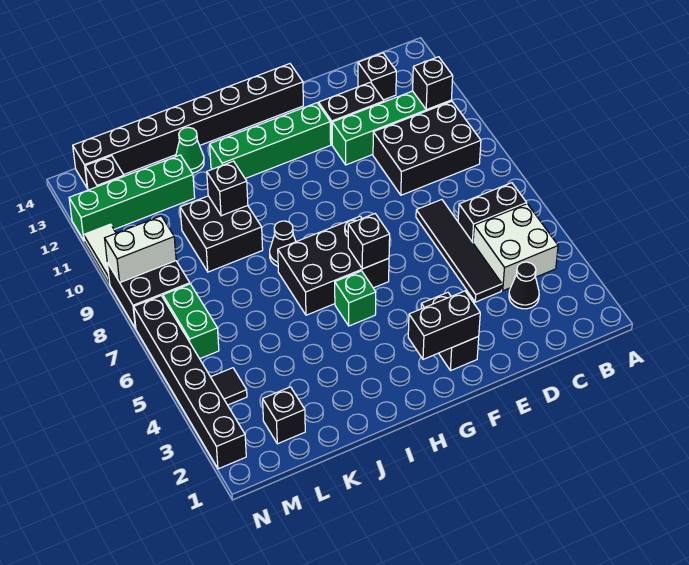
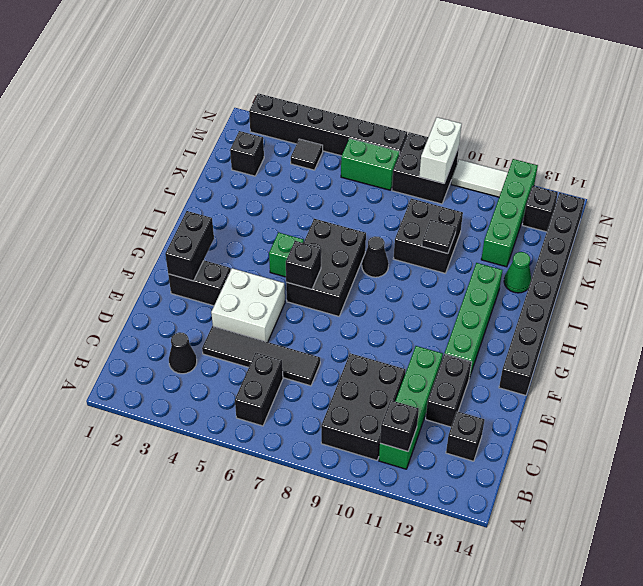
white 2x2 brick [473,204,558,291] -> white 2x2 brick moved to [211,268,285,342]
black 1x1 brick [207,161,248,216] -> black 1x1 tile [422,220,456,254]

